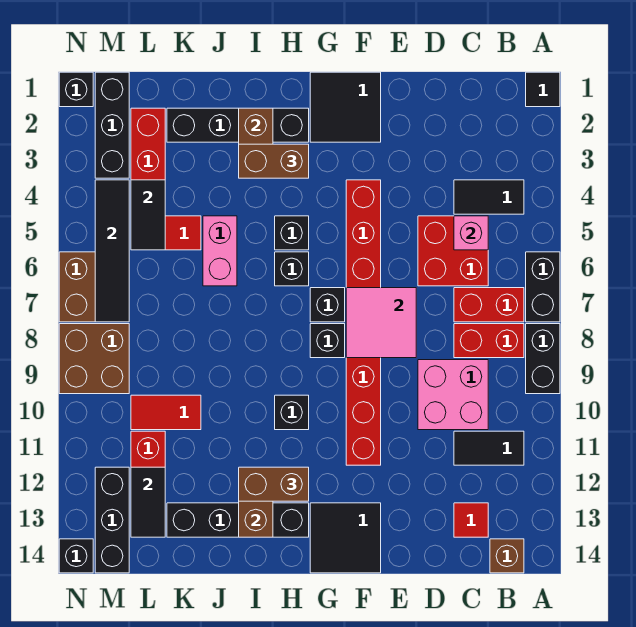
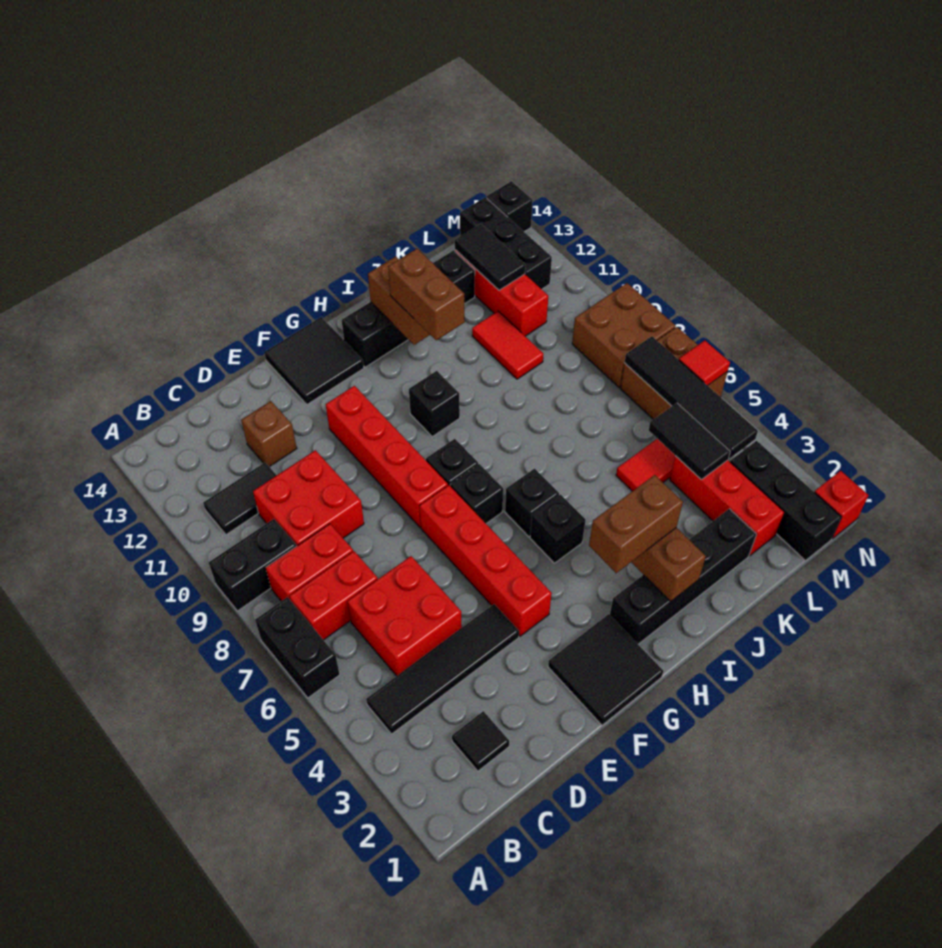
black 1x1 tile [526,72,560,107] -> black 1x1 tile moved to [452,711,509,771]
black 1x2 brick [526,324,560,394] -> black 1x2 brick turned to [209,519,296,611]
black 1x2 tile [454,180,524,214] -> black 1x4 tile [366,604,519,734]
brown 1x1 brick [490,539,524,573] -> brown 1x1 brick moved to [241,401,297,467]
pink 1x1 brick [454,216,488,250] -> none
pink 2x2 brick [418,360,488,430] -> red 2x2 brick [253,450,364,546]
red 1x1 tile [454,503,488,537] -> red 1x1 tile moved to [679,340,730,386]
pink 2x2 tile [346,288,416,358] -> none
brown 1x2 brick [239,467,309,501] -> brown 1x2 brick turned to [388,249,465,341]
pink 1x2 brick [203,216,237,286] -> none
red 1x2 tile [131,395,201,430] -> red 1x2 tile turned to [472,311,544,379]
black 1x1 brick [59,72,93,107] -> red 1x1 brick [815,471,868,539]

